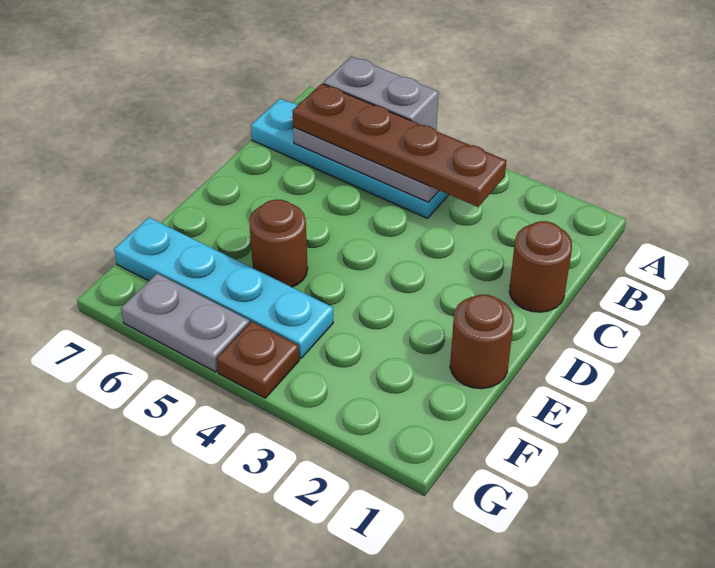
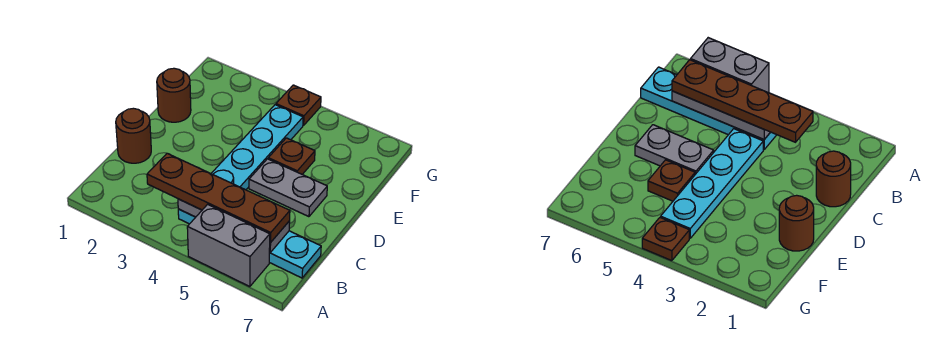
brown 1x1 round brick [249,200,308,287] -> brown 1x1 plate [268,138,315,174]
cyan 1x4 plate [114,218,333,359] -> cyan 1x4 plate turned to [211,105,303,190]
grey 1x2 plate [121,274,249,372] -> grey 1x2 plate moved to [249,159,327,217]

